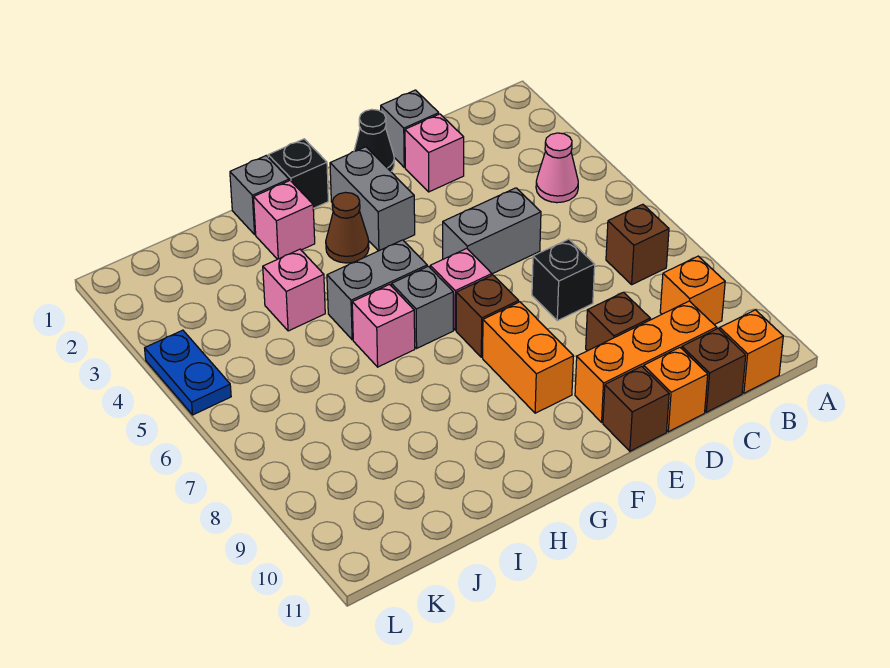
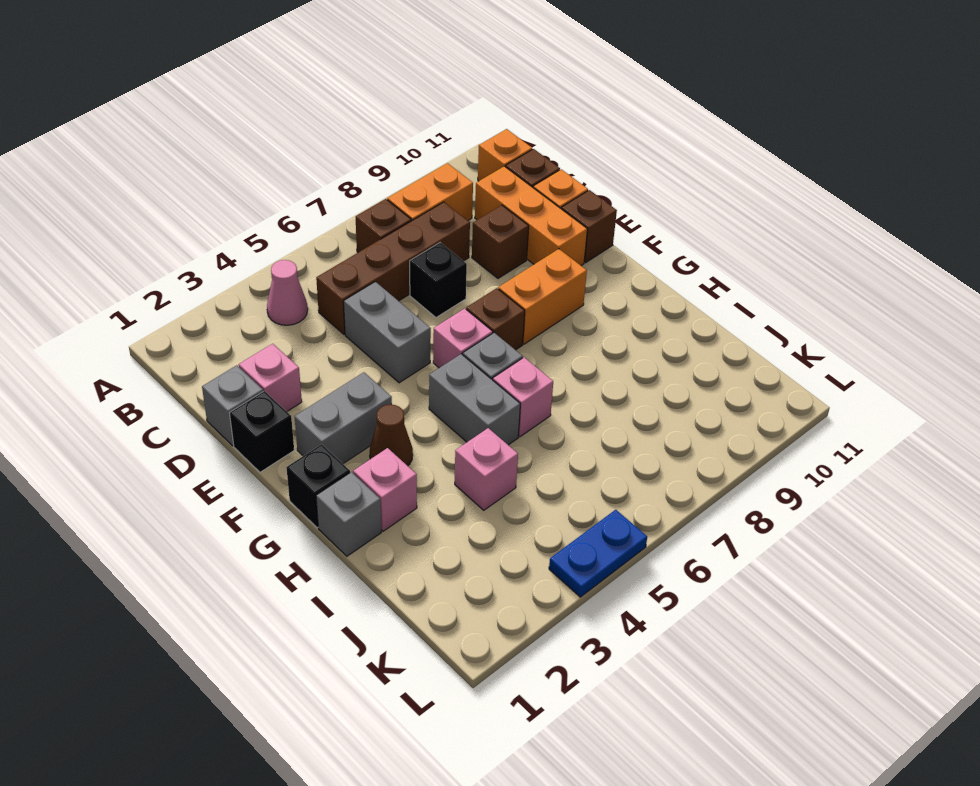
orange 1x1 brick [660,256,725,325] -> orange 1x2 brick [387,163,473,221]
none -> brown 1x4 brick [316,202,470,334]
black 1x1 cone [354,110,394,171] -> black 1x1 brick [230,391,294,472]

